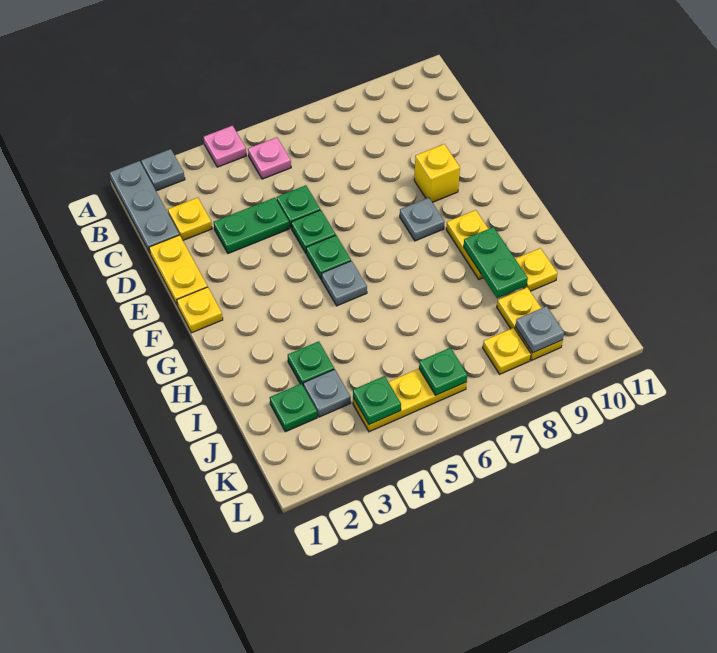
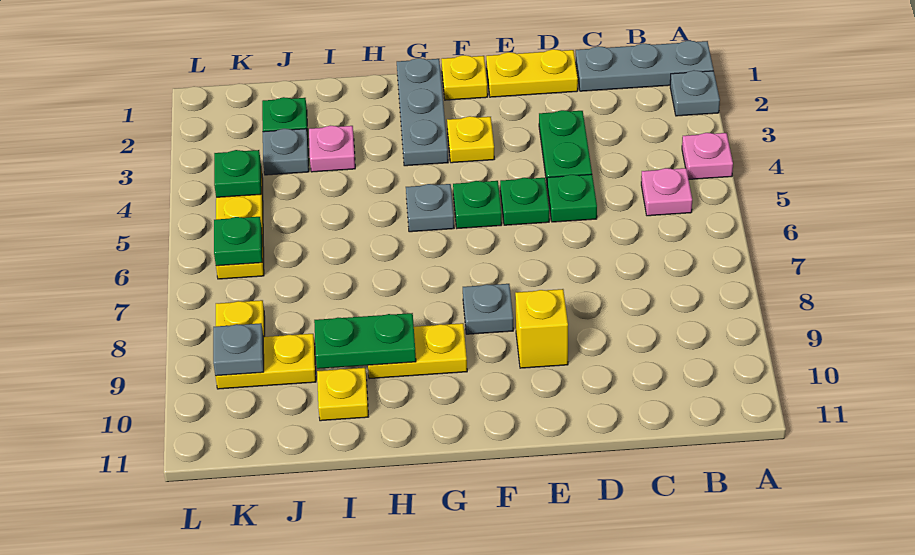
yellow 1x1 plate [168,198,212,240] -> yellow 1x1 plate moved to [447,116,494,163]
none -> grey 1x3 plate [397,58,448,166]
green 1x1 plate [288,341,334,385] -> pink 1x1 plate [309,126,355,172]

